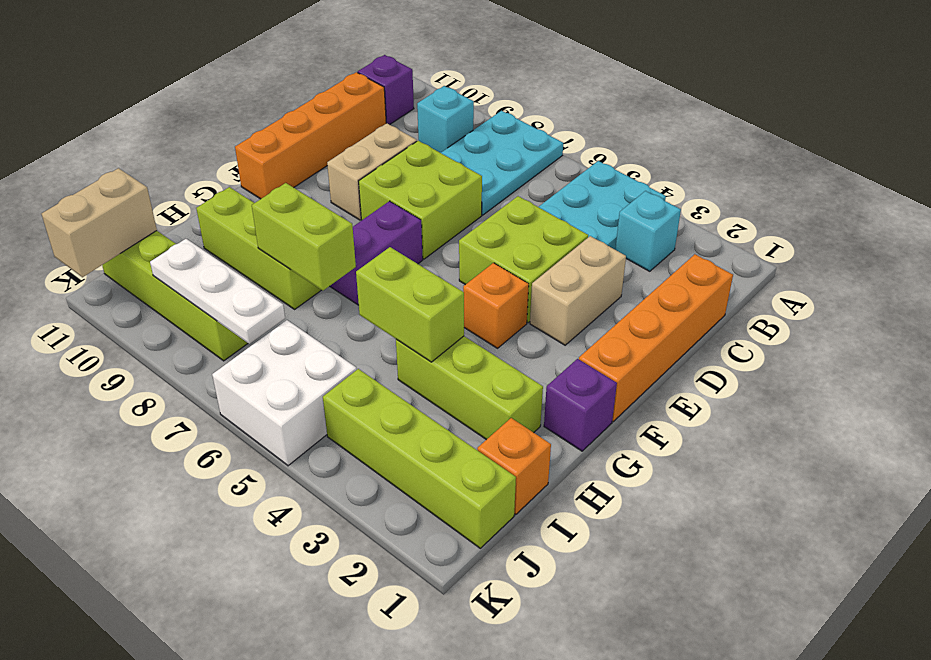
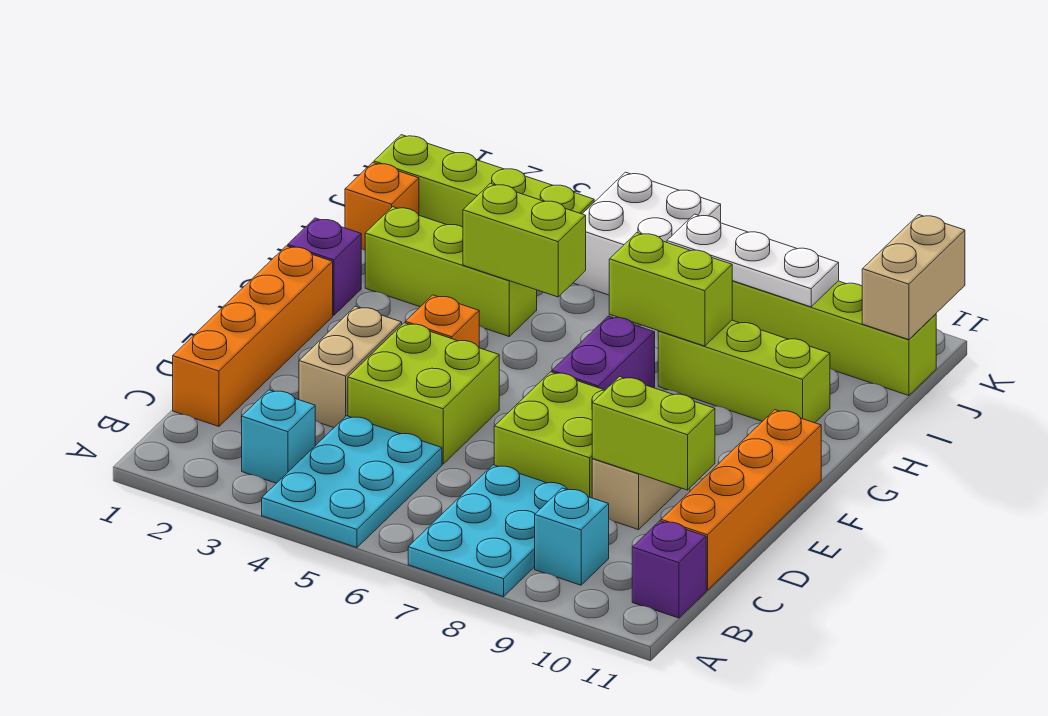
none -> lime 1x2 brick [592,377,715,490]

